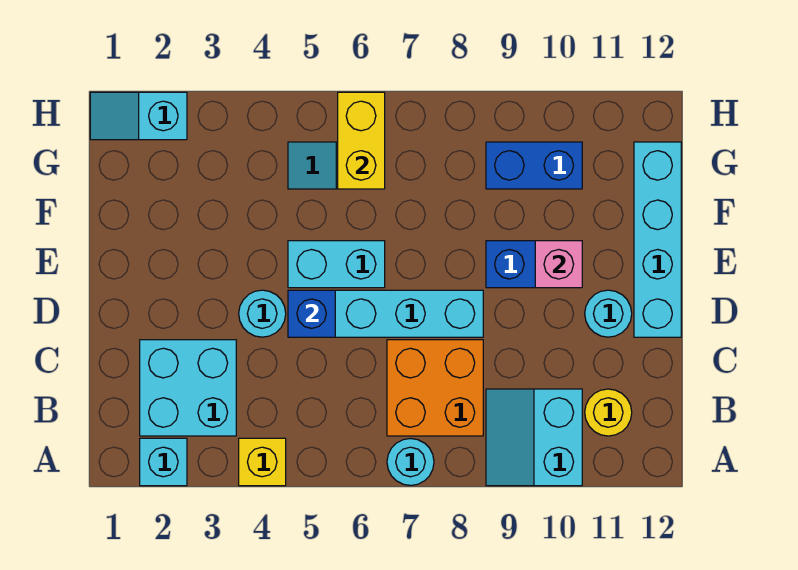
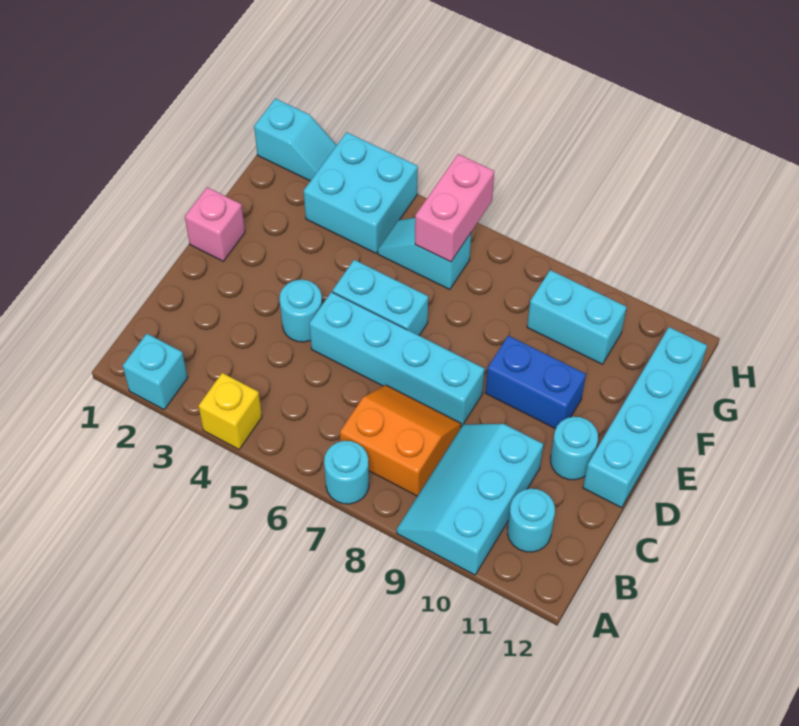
cyan 2x2 slope [486,389,582,486] -> cyan 2x3 slope [397,424,543,575]
cyan 2x2 brick [140,340,236,436] -> cyan 2x2 brick moved to [304,132,418,253]
orange 2x2 brick [387,340,483,436] -> orange 2x2 slope [340,385,461,496]
yellow 1x1 round brick [585,389,632,436] -> cyan 1x1 round brick [508,489,555,552]
blue 1x1 brick [288,290,335,337] -> none
pink 1x1 brick [535,241,582,288] -> pink 1x1 brick moved to [185,187,245,261]
yellow 1x2 brick [338,92,385,189] -> pink 1x2 brick [415,154,494,262]
blue 1x2 brick [486,142,582,189] -> cyan 1x2 brick [527,270,627,364]
cyan 1x2 slope [90,92,187,140] -> cyan 1x2 slope turned to [254,99,337,181]

